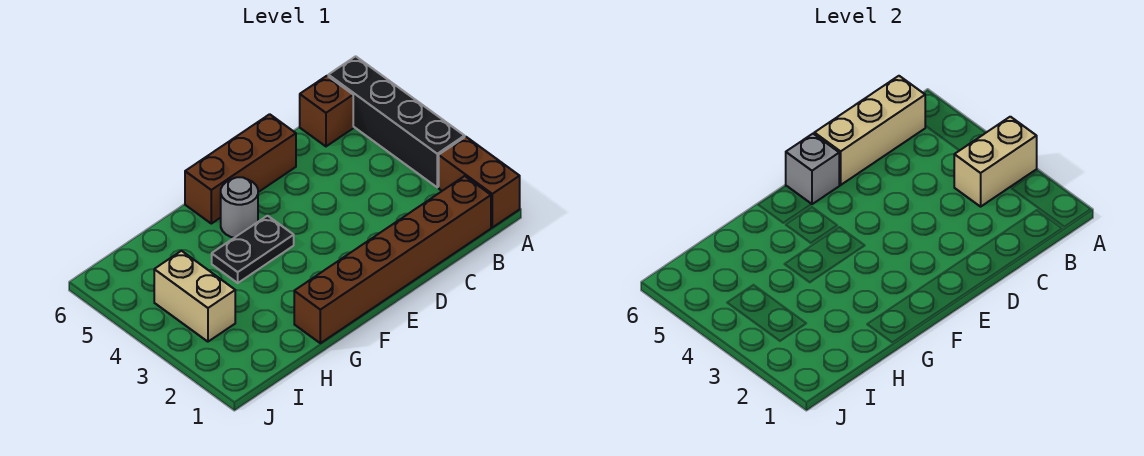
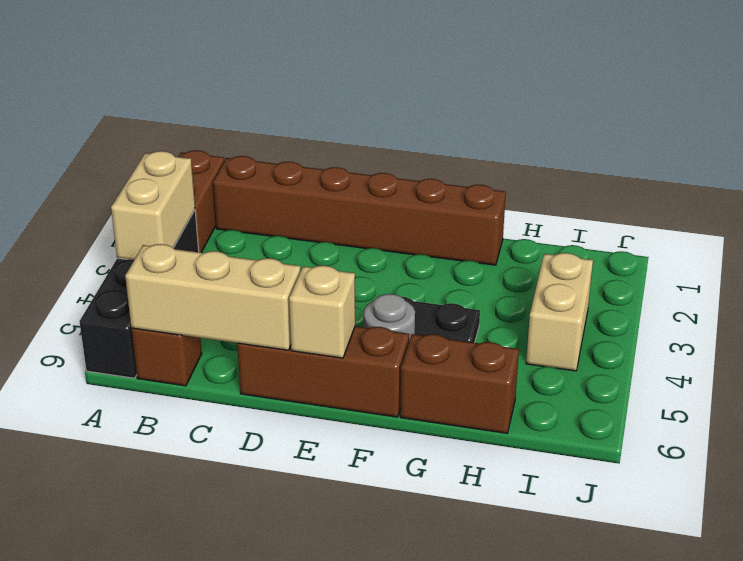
tan 1x2 brick [954,117,1037,207] -> tan 1x2 brick turned to [111,151,195,260]
grey 1x1 brick [786,134,839,204] -> tan 1x1 brick [289,265,355,358]
none -> brown 1x2 brick [400,334,519,433]

